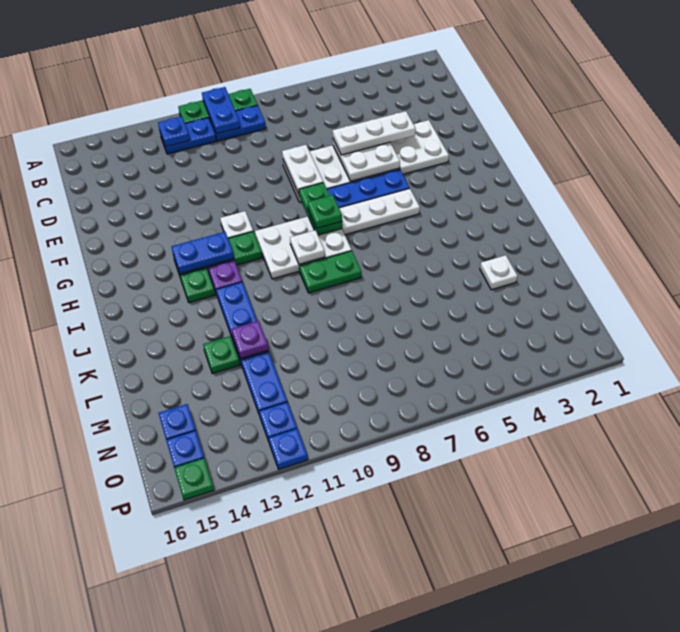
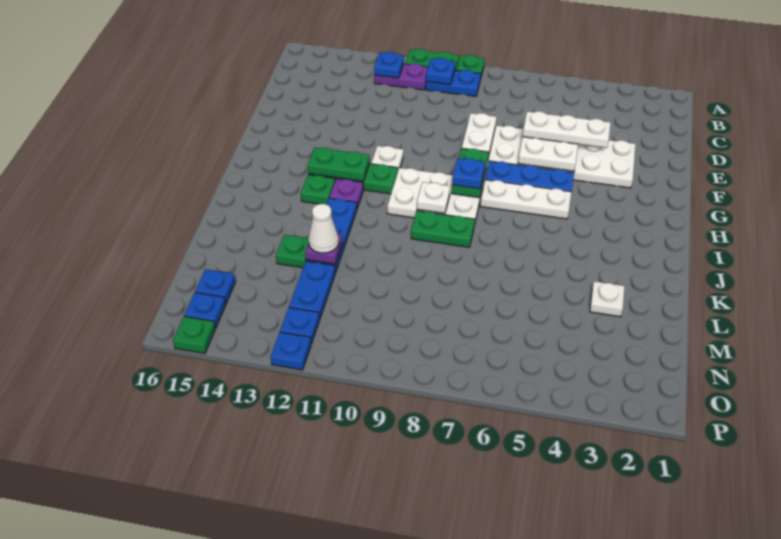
blue 1x2 plate [202,87,240,134] -> blue 1x1 plate [426,58,455,85]
blue 1x2 plate [160,118,216,154] -> purple 1x2 plate [374,64,428,90]
green 1x1 plate [308,195,342,228] -> blue 1x1 plate [452,158,485,189]
blue 1x2 plate [171,232,234,274] -> green 1x2 plate [308,147,370,181]
none -> white 1x1 cone [308,204,339,253]

